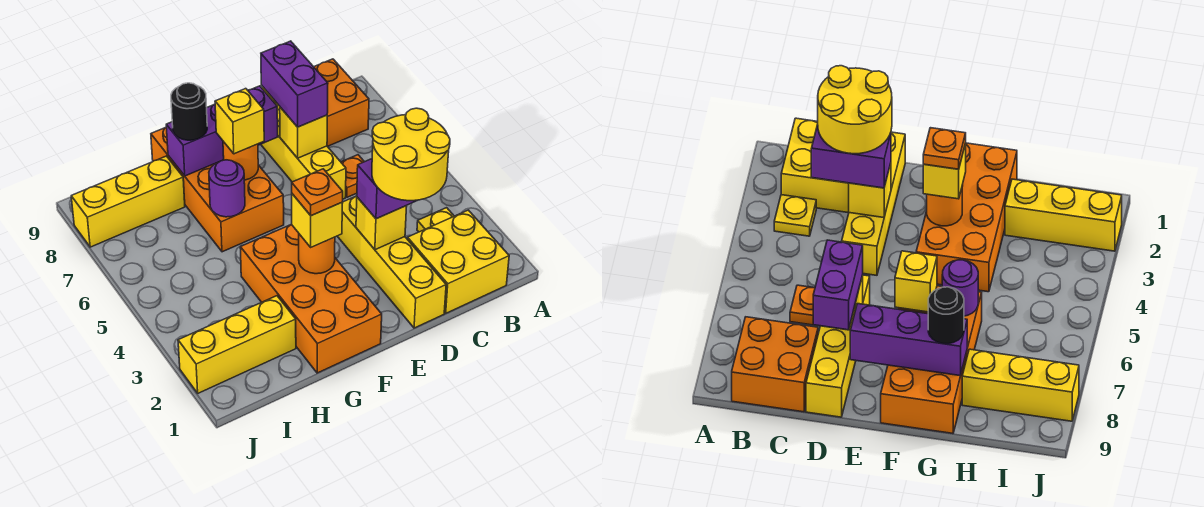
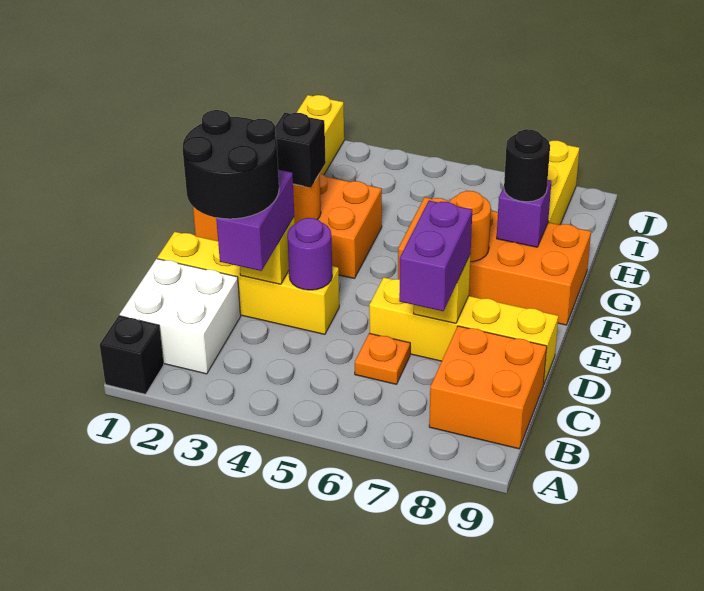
none -> black 1x1 brick [100,316,164,394]
yellow 2x2 brick [407,210,509,313] -> white 2x2 brick [120,259,241,374]
yellow 1x1 plate [417,208,454,232] -> none
yellow 2x2 round brick [372,108,450,201] -> black 2x2 round brick [183,110,279,219]
purple 1x2 brick [261,41,328,127] -> purple 1x2 brick turned to [399,201,472,311]
purple 1x3 brick [166,86,278,176] -> purple 1x1 brick [497,180,551,247]
yellow 1x1 brick [292,194,343,247] -> black 1x1 brick [275,113,326,188]
orange 1x1 plate [292,169,343,216] -> none
yellow 1x1 brick [215,89,264,154] -> none
purple 1x1 round brick [209,160,245,217] -> purple 1x1 round brick moved to [287,218,332,290]

